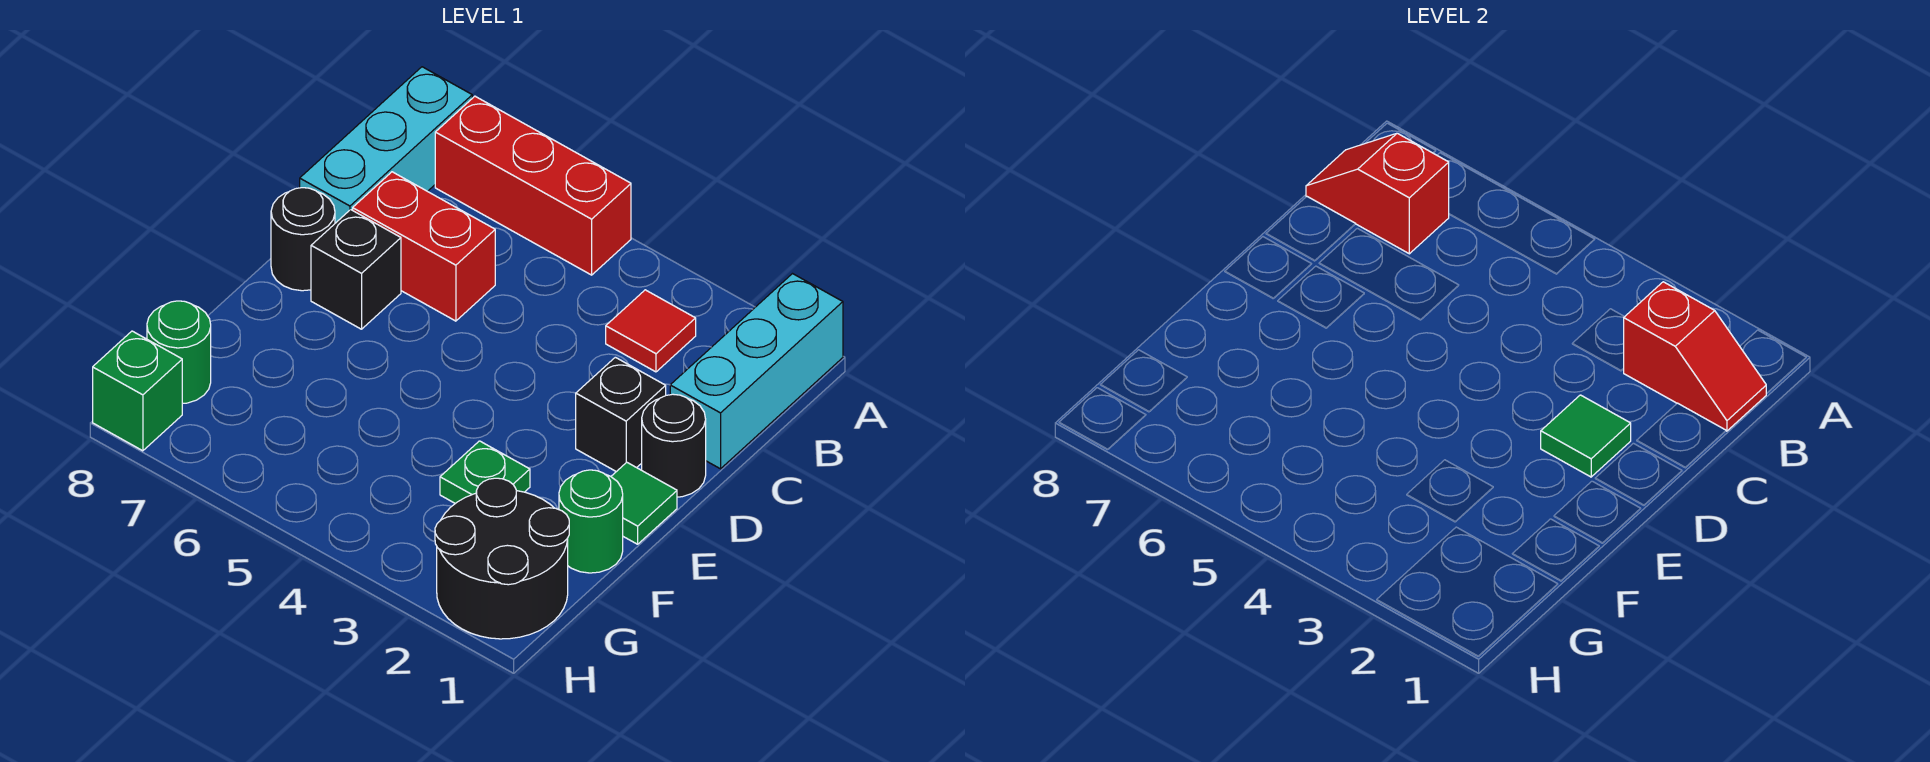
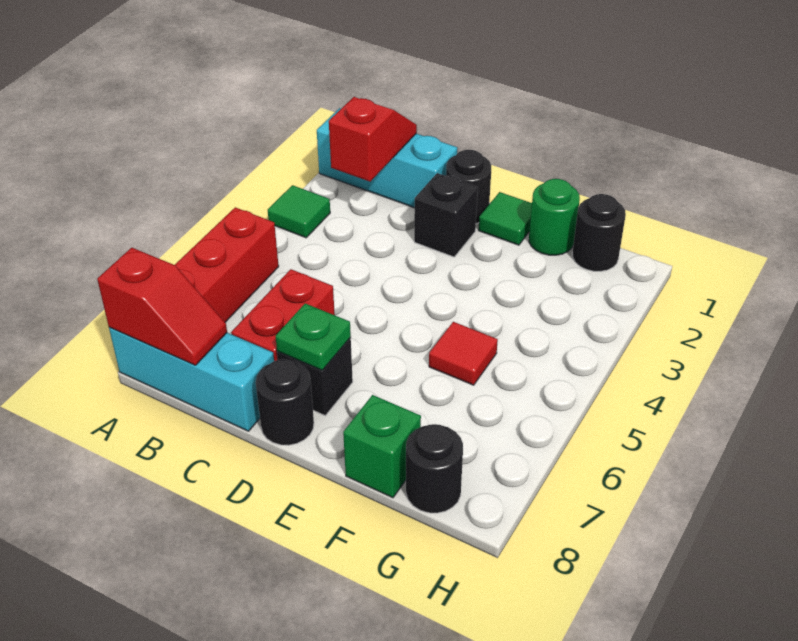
red 1x1 tile [606,290,696,372] -> red 1x1 tile moved to [429,322,498,385]
red 1x2 slope [1306,133,1449,254] -> red 1x2 slope turned to [97,248,227,365]
green 1x1 tile [1541,395,1631,477] -> green 1x1 tile moved to [268,185,330,238]
green 1x1 plate [440,441,530,503] -> green 1x1 plate moved to [276,304,351,370]
black 2x2 round brick [435,478,569,639] -> black 1x1 round brick [572,194,626,271]
green 1x1 round brick [147,301,211,404] -> black 1x1 round brick [406,424,463,513]
green 1x1 brick [93,331,182,451] -> green 1x1 brick moved to [343,395,421,498]

